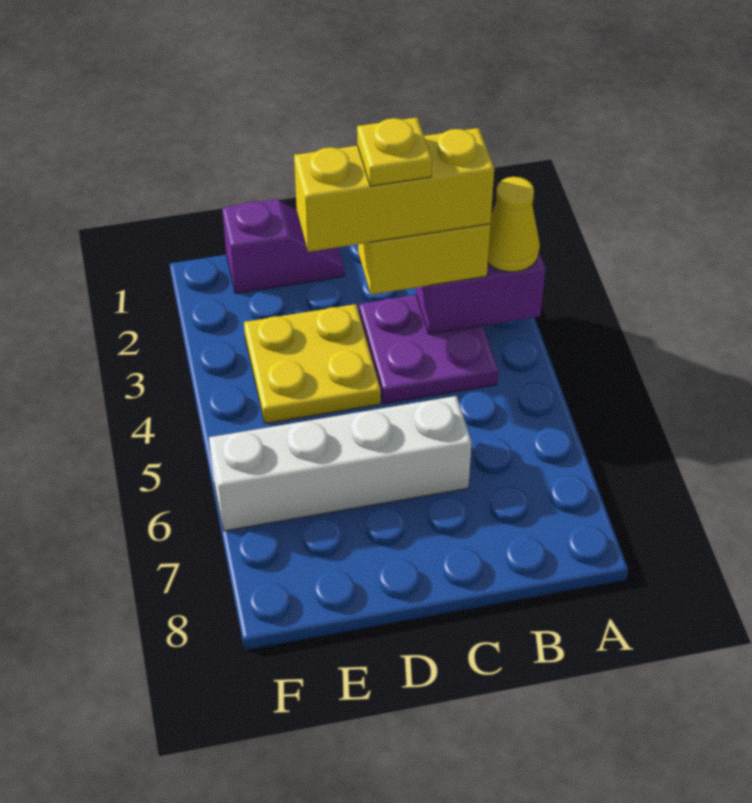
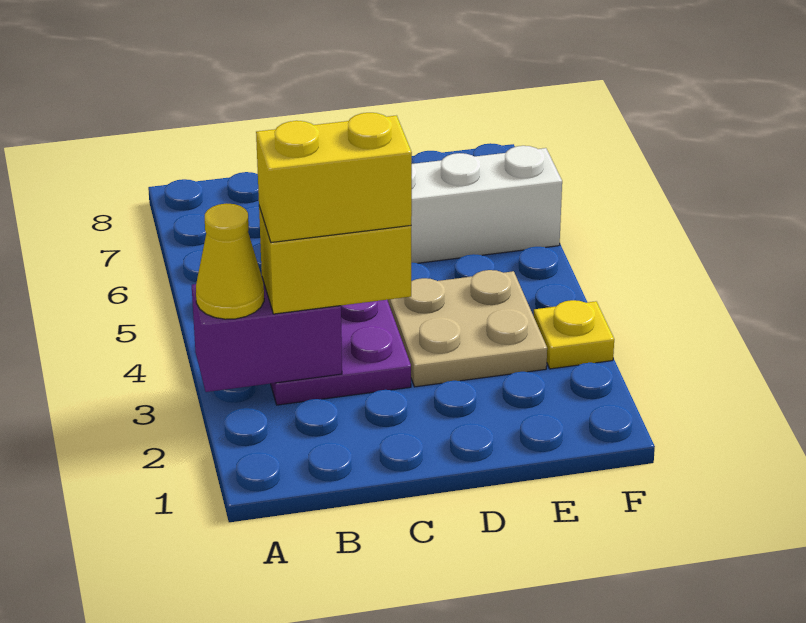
yellow 1x3 brick [294,128,494,252] -> yellow 1x2 brick [256,113,412,242]
yellow 1x1 plate [357,117,432,186] -> yellow 1x1 plate moved to [534,300,614,369]
purple 1x2 slope [222,199,344,294] -> none
yellow 2x2 plate [244,304,381,423] -> tan 2x2 plate [388,270,547,387]

